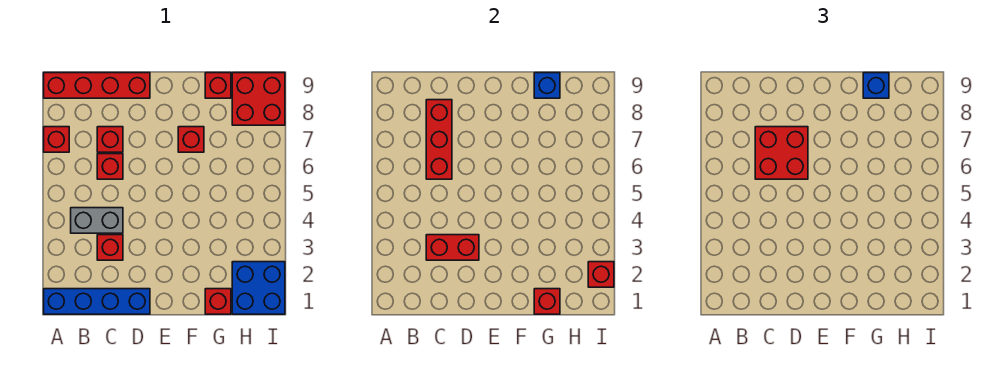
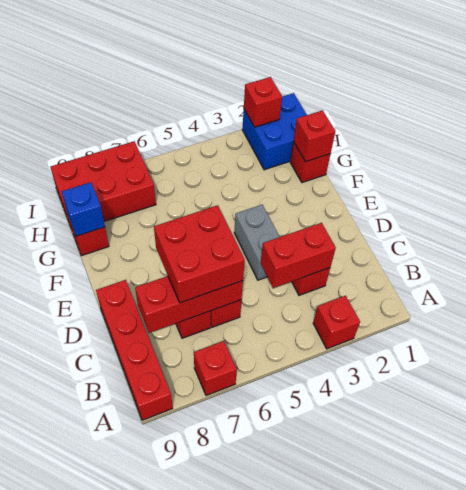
blue 1x4 brick [44,289,150,314] -> none
grey 1x2 brick [71,208,123,233] -> grey 1x2 brick moved to [234,205,279,280]
red 1x2 brick [426,235,479,260] -> red 1x2 brick turned to [261,223,336,288]
red 1x1 brick [178,127,204,152] -> red 1x1 brick moved to [313,296,360,349]
blue 1x1 brick [863,73,889,98] -> none
red 2x2 brick [232,73,285,125] -> red 2x3 brick [50,141,156,229]

